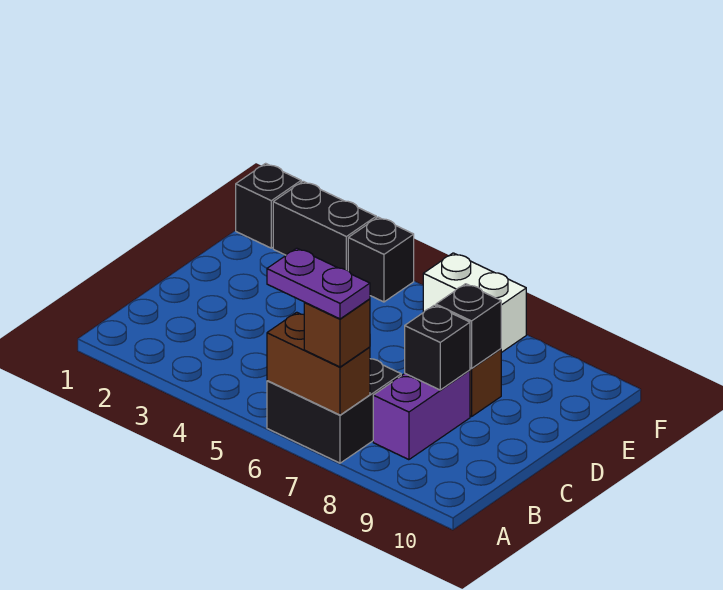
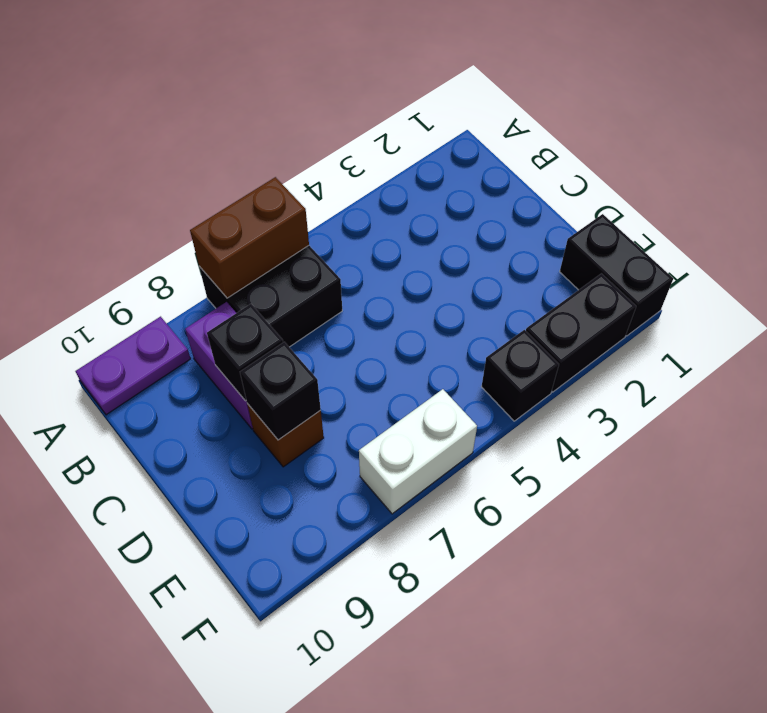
purple 1x2 plate [267,248,370,319] -> purple 1x2 plate moved to [75,317,191,415]
brown 1x1 brick [304,299,370,367] -> none
black 1x1 brick [236,163,301,248] -> black 1x2 brick [560,214,673,336]

